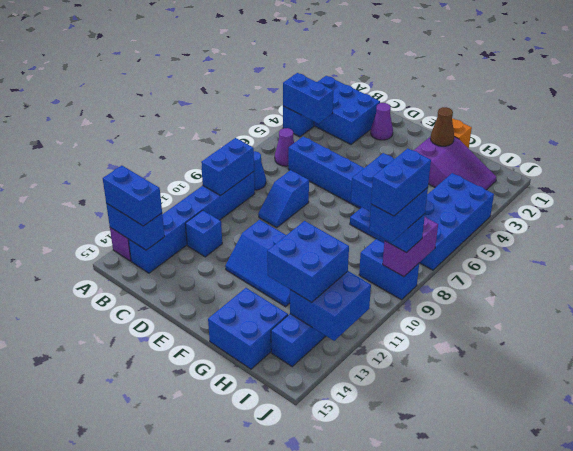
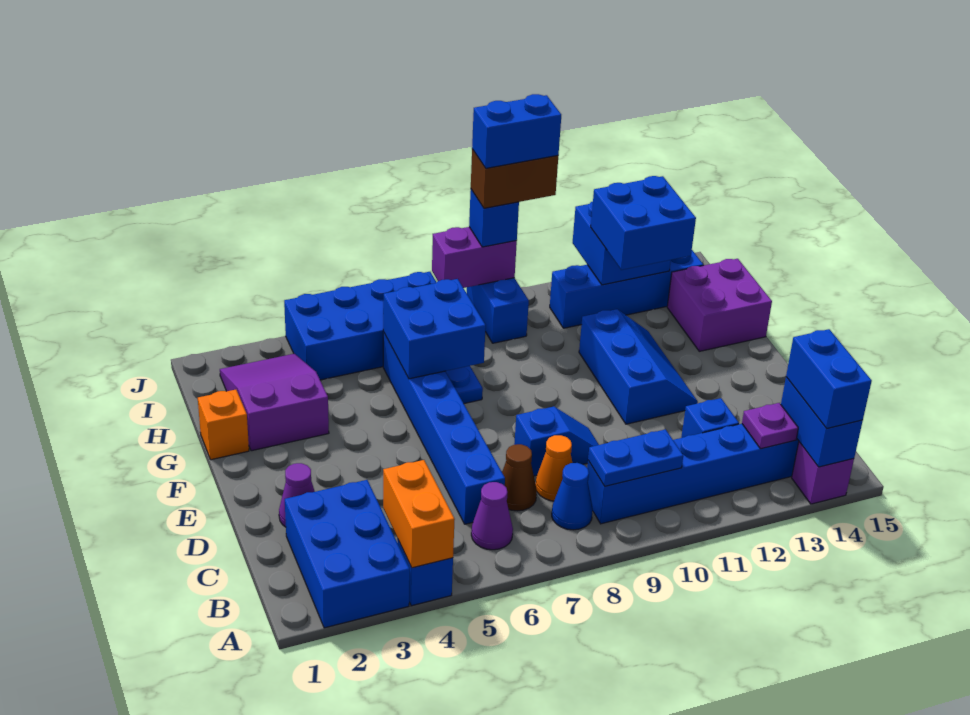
blue 1x2 brick [283,73,334,124] -> orange 1x2 brick [383,460,455,568]
blue 1x2 brick [201,138,254,195] -> blue 1x2 plate [588,429,683,486]
none -> purple 1x1 plate [742,403,798,449]
none -> orange 1x1 cone [536,435,572,501]
brown 1x1 cone [431,107,454,146] -> brown 1x1 cone moved to [502,444,537,511]
blue 2x2 brick [208,288,288,369] -> purple 2x2 brick [667,259,772,351]
blue 1x2 brick [369,187,428,242] -> brown 1x2 brick [471,149,558,208]

